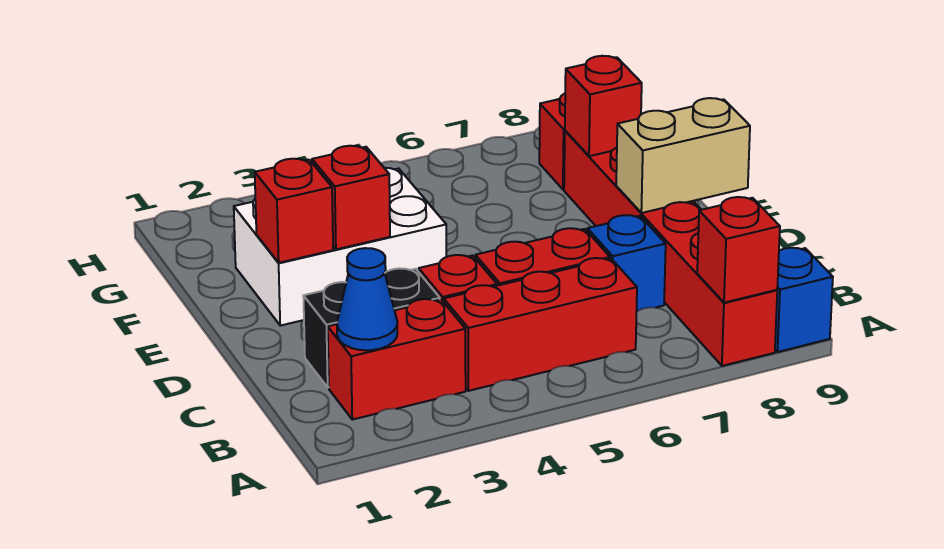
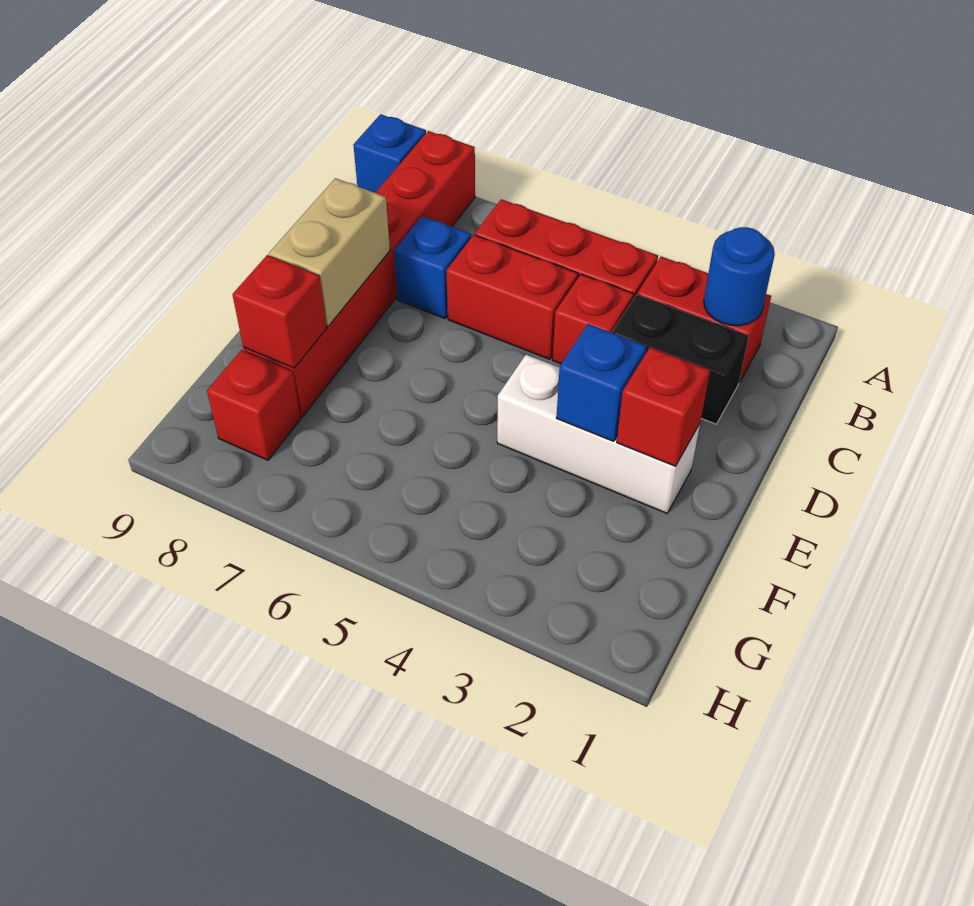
red 1x1 brick [697,197,780,303] -> none
blue 1x1 cone [337,248,397,350] -> blue 1x1 round brick [704,227,775,326]
tan 1x2 brick [616,98,750,213] -> tan 1x2 brick turned to [269,178,390,326]
white 2x3 brick [234,168,446,326] -> white 1x3 brick [497,355,700,513]
red 1x1 brick [312,146,390,249] -> blue 1x1 brick [556,324,647,441]

